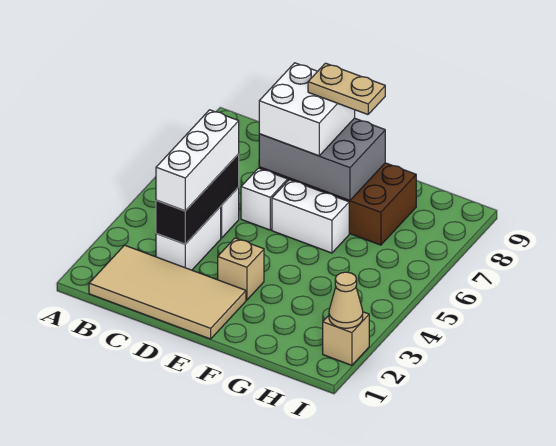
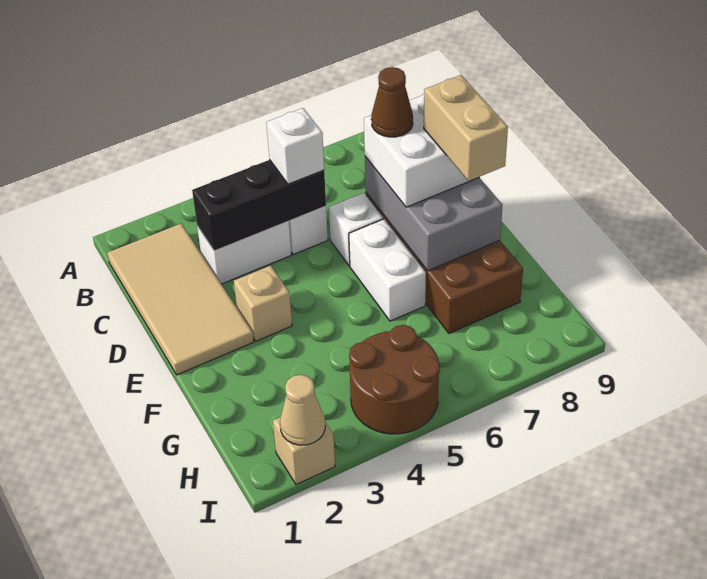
white 1x3 brick [156,110,239,211] -> white 1x1 brick [266,108,324,184]
none -> brown 1x1 cone [371,67,413,137]
tan 1x2 plate [308,63,385,115] -> tan 1x2 brick [424,75,508,181]
none -> brown 2x2 round brick [349,325,440,434]

